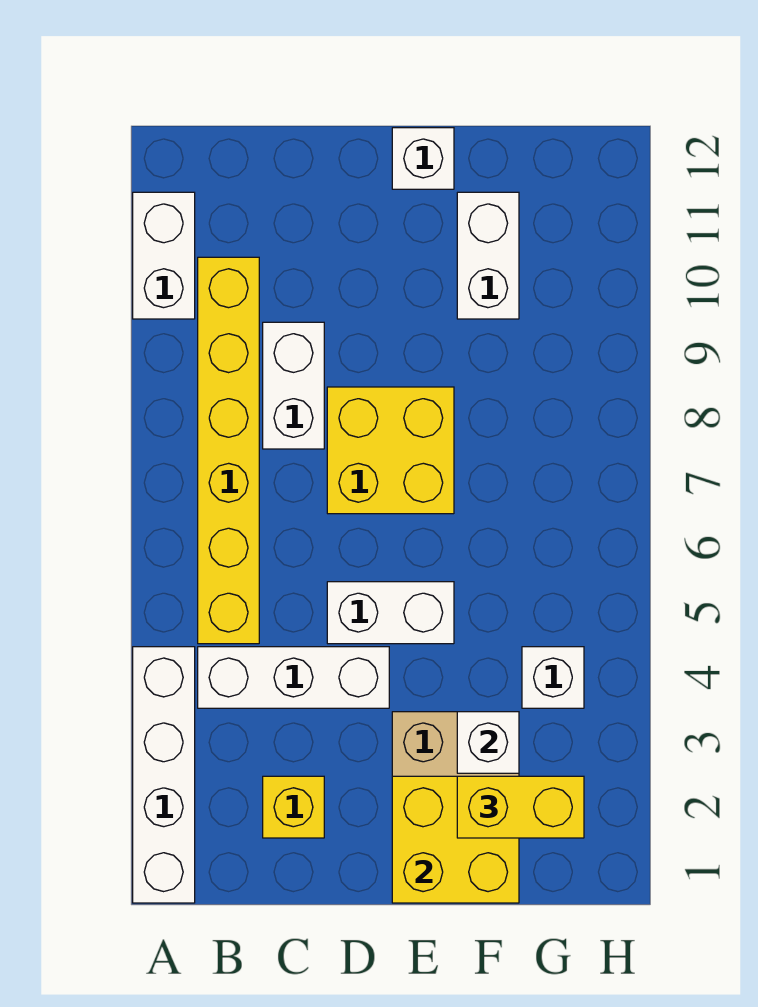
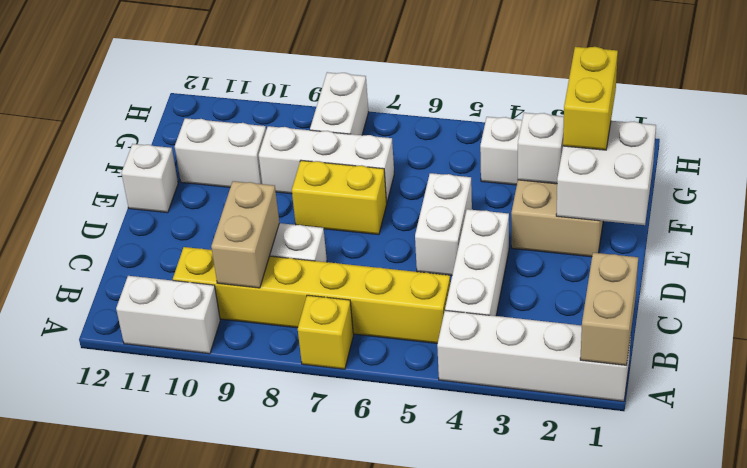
none -> tan 1x2 brick [580,253,638,365]
none -> tan 1x2 brick [211,181,279,288]
yellow 1x1 brick [263,776,324,838] -> yellow 1x1 brick moved to [298,295,353,369]
yellow 2x2 brick [327,387,454,514] -> yellow 1x2 brick [292,160,387,235]
yellow 2x2 brick [392,776,519,903] -> white 2x2 brick [556,121,656,225]
none -> white 1x3 brick [259,126,394,203]
none -> white 1x2 brick [310,72,368,135]

